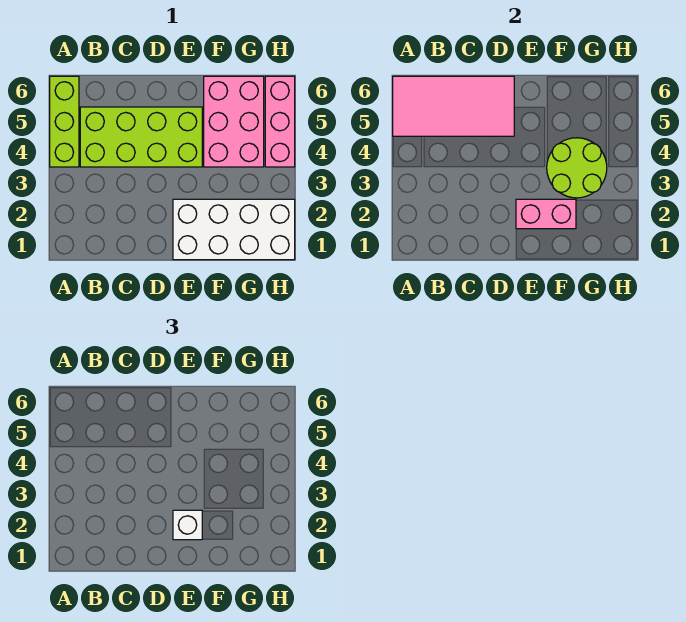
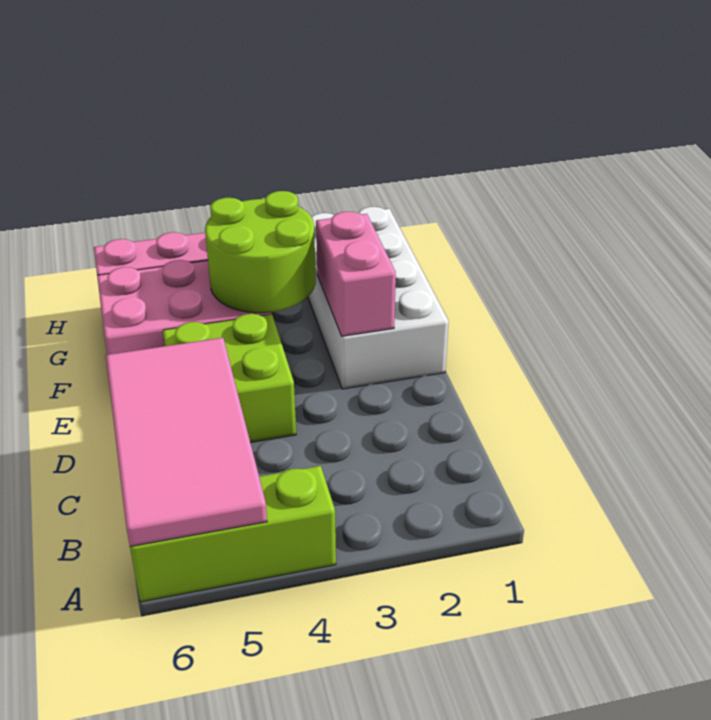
lime 2x4 brick [80,107,202,167] -> lime 2x2 brick [163,314,296,443]
white 1x1 brick [173,510,202,540] -> none

